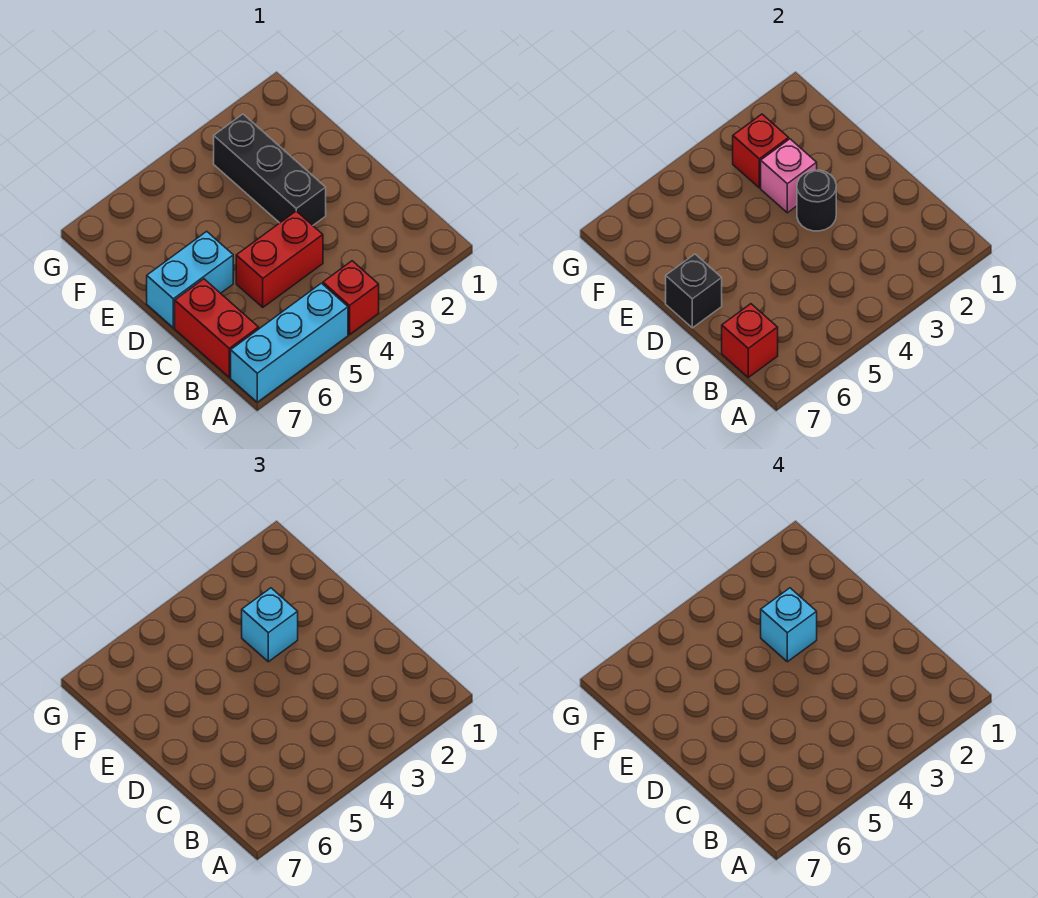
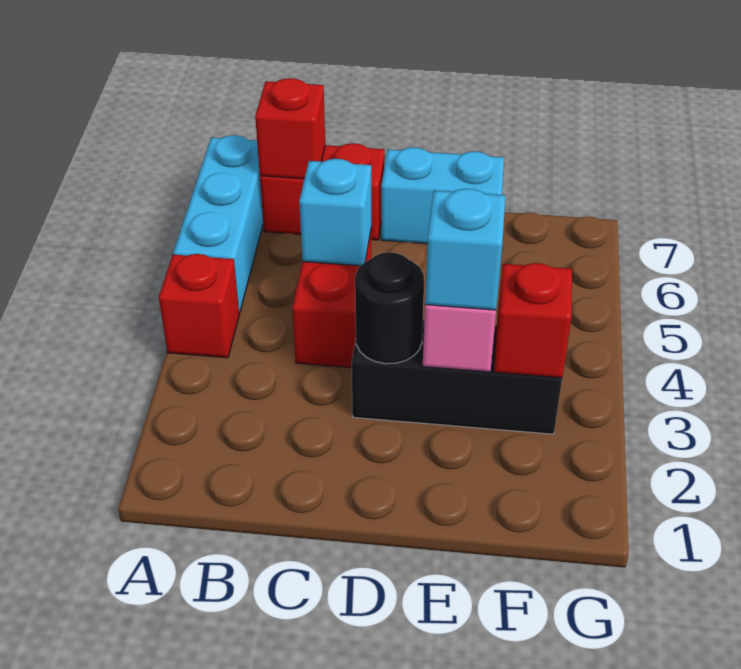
cyan 1x2 brick [147,231,233,328] -> cyan 1x2 brick turned to [381,147,504,244]
black 1x1 brick [666,254,722,328] -> none
cyan 1x1 brick [761,588,817,662] -> cyan 1x1 brick moved to [299,159,371,266]

